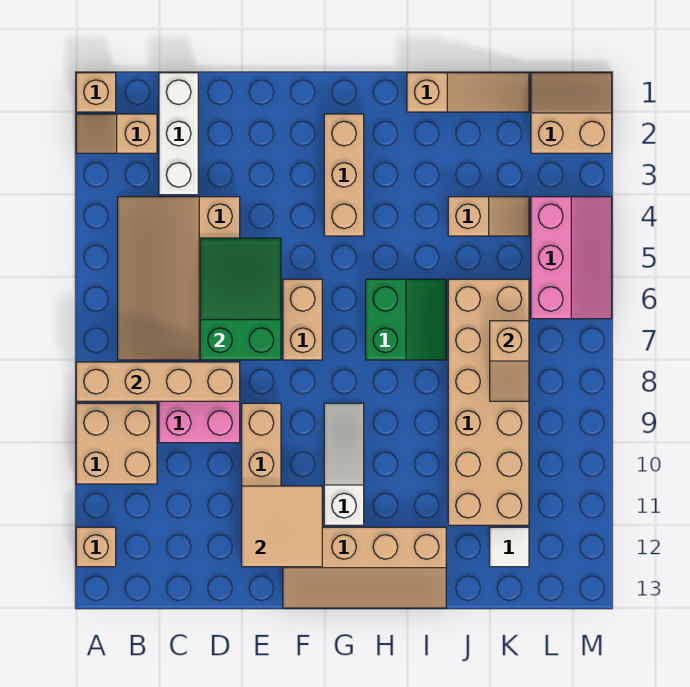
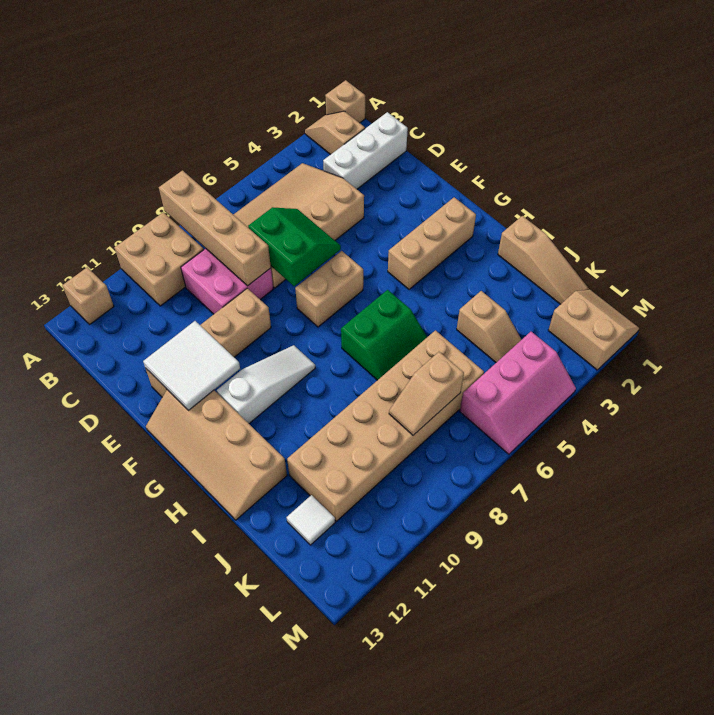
green 2x3 slope [200,238,281,360] -> green 2x2 slope [248,207,341,286]
tan 2x2 tile [242,486,322,567] -> white 2x2 tile [143,321,240,410]

